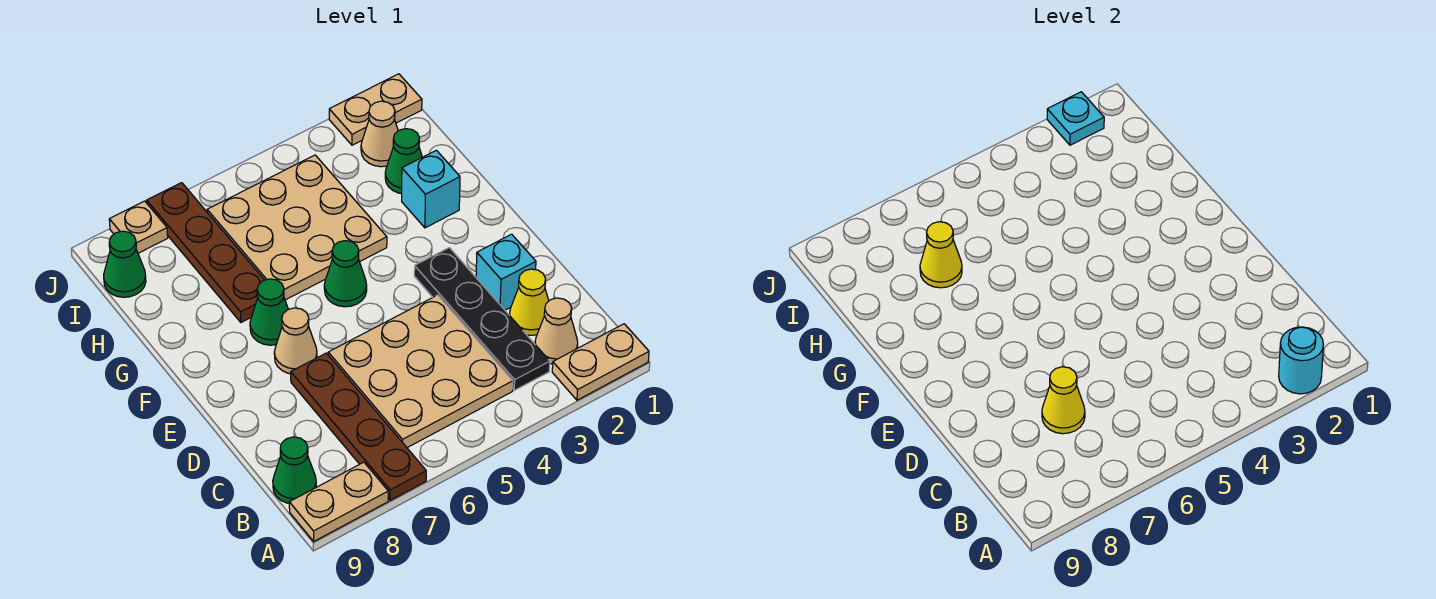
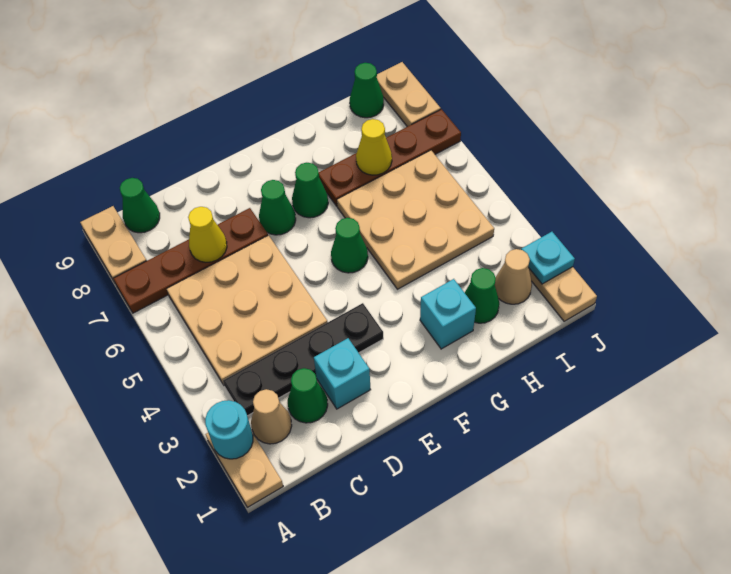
yellow 1x1 cone [509,269,549,335] -> green 1x1 cone [288,368,328,423]
tan 1x1 cone [274,308,317,374] -> green 1x1 cone [259,180,296,235]
tan 1x1 plate [109,201,168,253] -> tan 1x2 plate [377,62,441,127]

